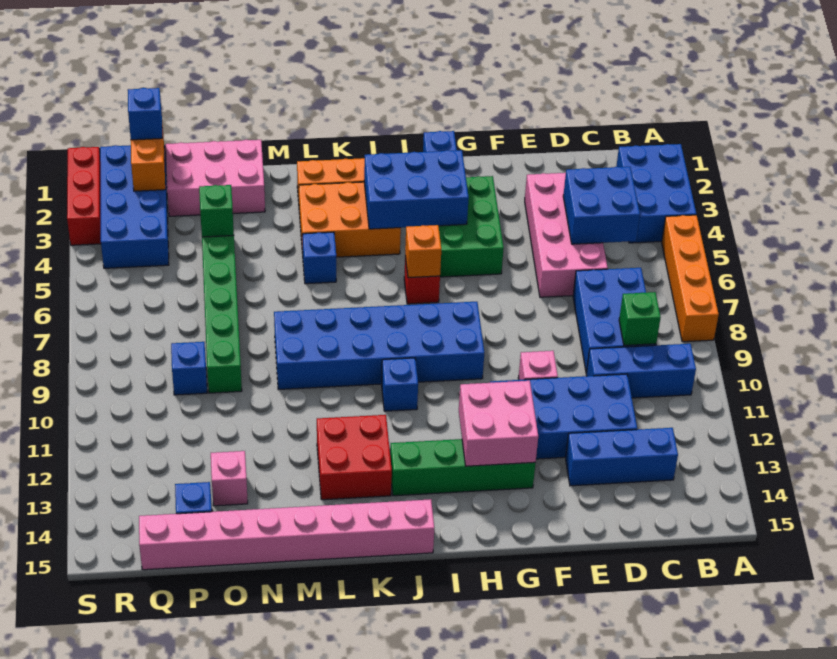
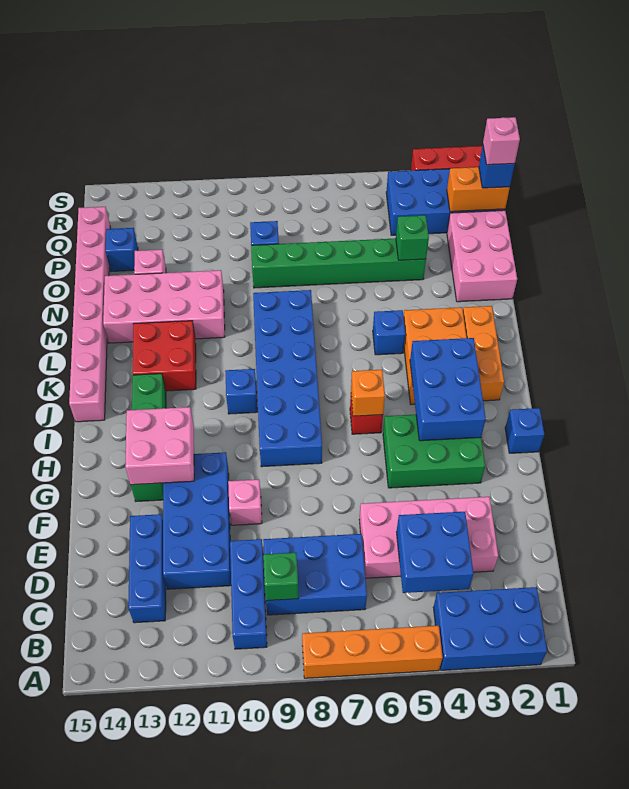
none -> pink 2x4 brick [103,270,225,343]
none -> pink 1x1 brick [483,117,520,165]

